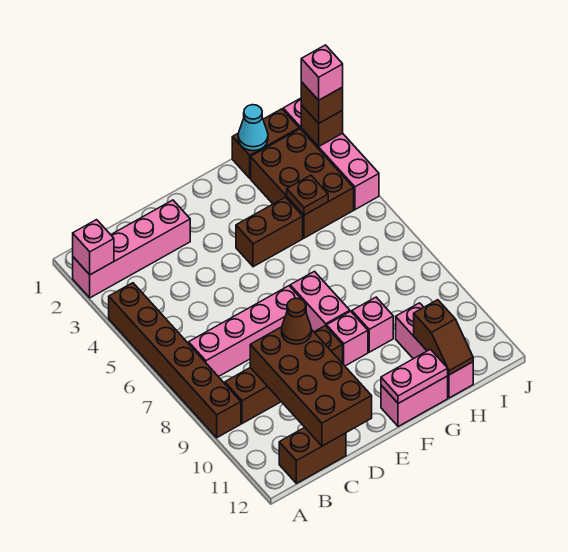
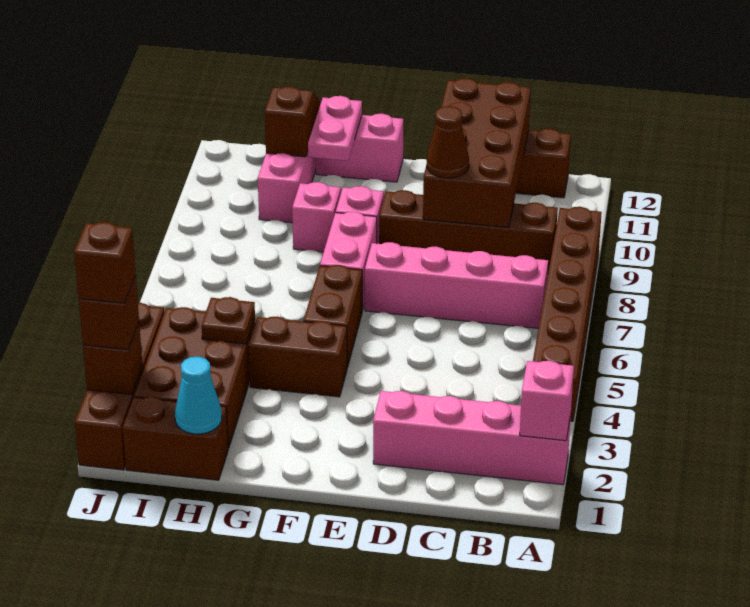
none -> brown 1x2 brick [304,265,363,367]
pink 1x2 plate [381,349,448,403] -> pink 1x2 plate turned to [308,96,362,161]
pink 1x4 brick [283,98,379,210] -> brown 1x4 brick [75,303,164,470]
pink 1x1 brick [301,45,343,100] -> brown 1x1 brick [74,222,136,303]

